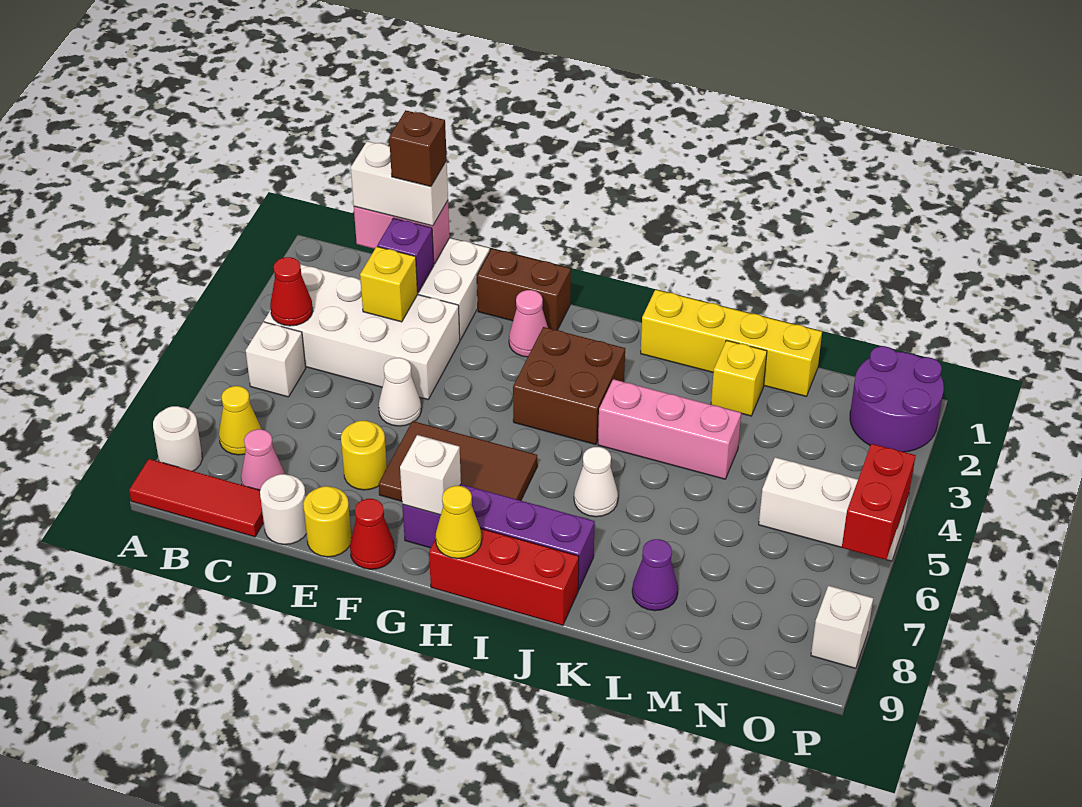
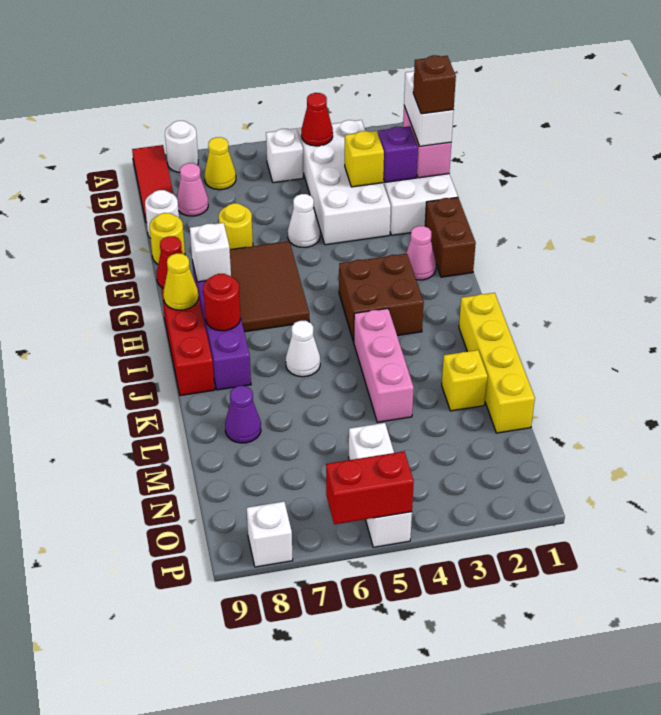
none -> red 1x1 round brick [203,274,240,331]
purple 2x2 round brick [850,346,944,452] -> none

